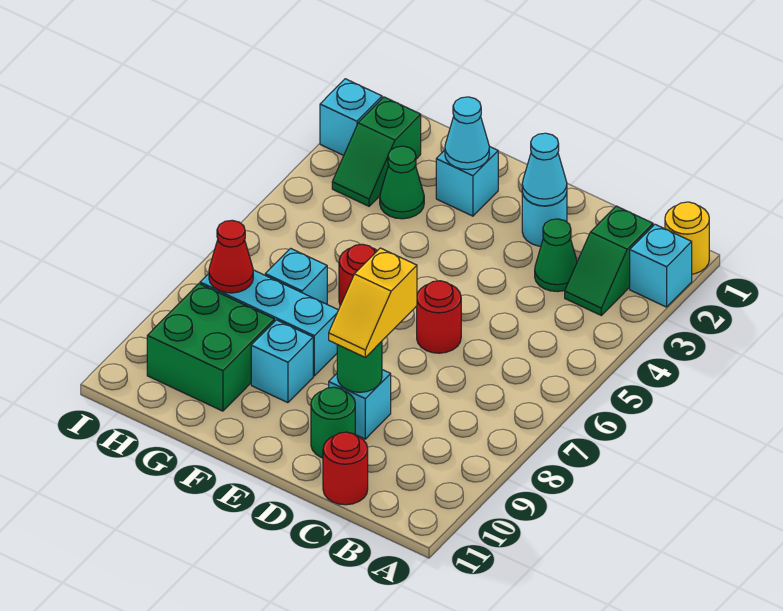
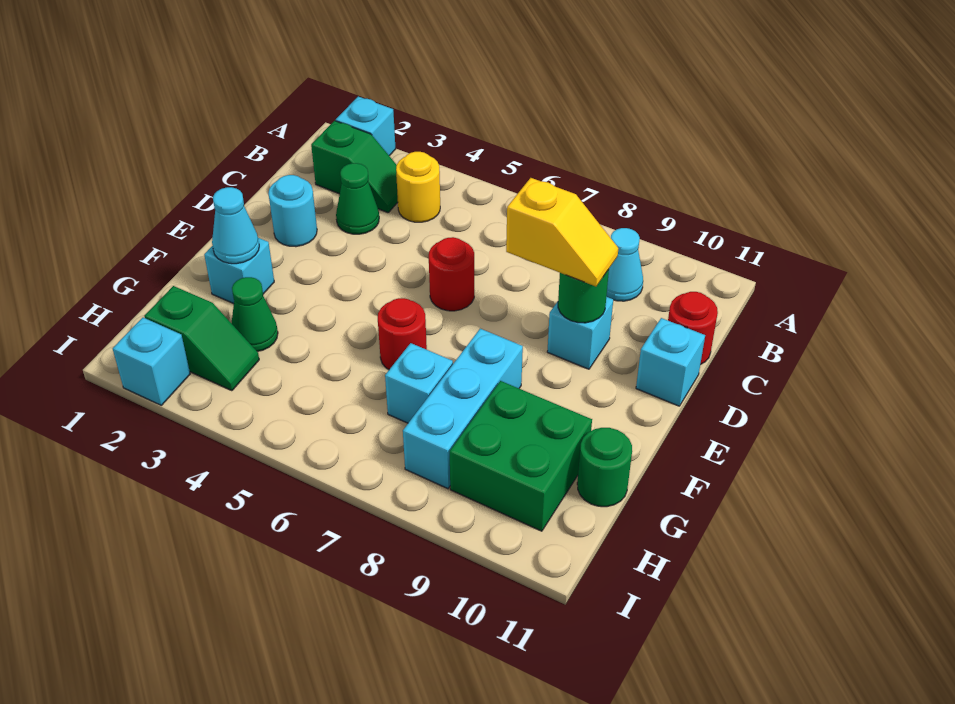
yellow 1x1 round brick [665,202,709,274] -> yellow 1x1 round brick moved to [396,152,440,222]
cyan 1x1 cone [522,133,567,206] -> cyan 1x1 cone moved to [606,228,643,301]
green 1x1 round brick [311,387,355,458] -> green 1x1 round brick moved to [577,428,632,507]
cyan 1x1 brick [251,320,313,403] -> cyan 1x1 brick moved to [636,318,705,406]
red 1x1 cone [209,220,253,293] -> none

